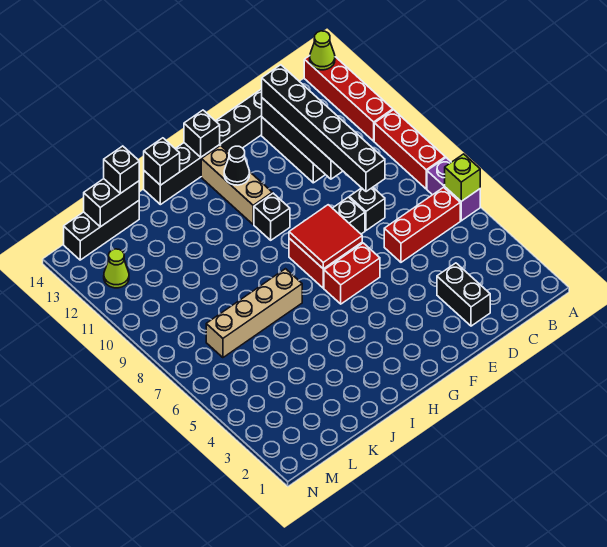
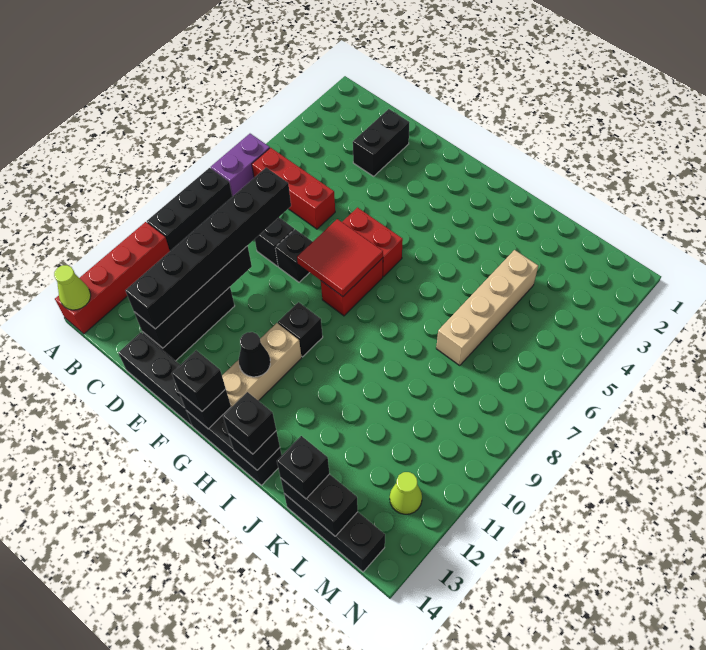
lime 1x1 brick [445,154,480,201] -> none
red 1x3 brick [374,110,445,189] -> black 1x3 brick [147,168,232,251]
none -> black 1x1 brick [172,350,226,411]
tan 1x4 brick [206,269,302,358] -> tan 1x4 brick turned to [436,250,538,365]
none -> black 1x1 brick [223,392,276,454]

